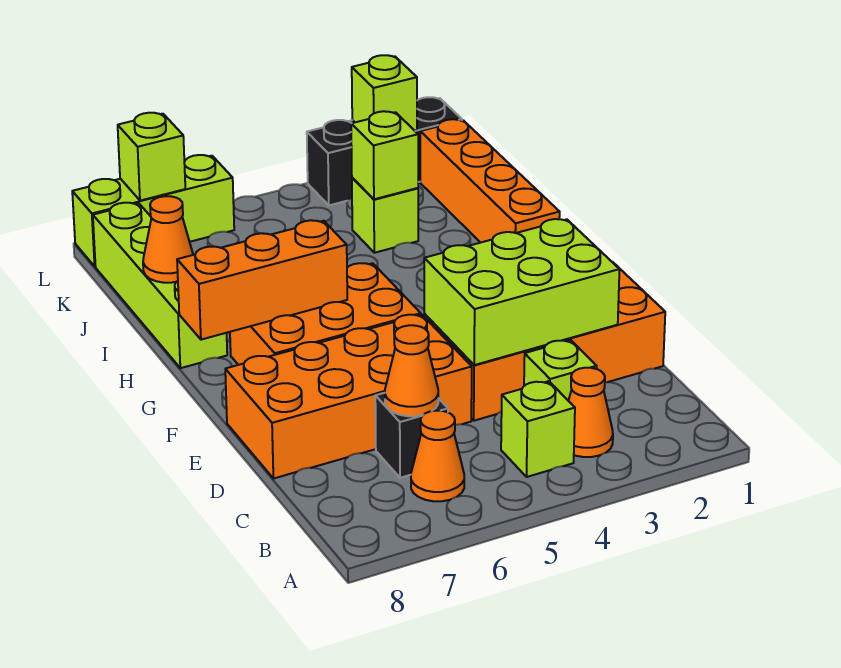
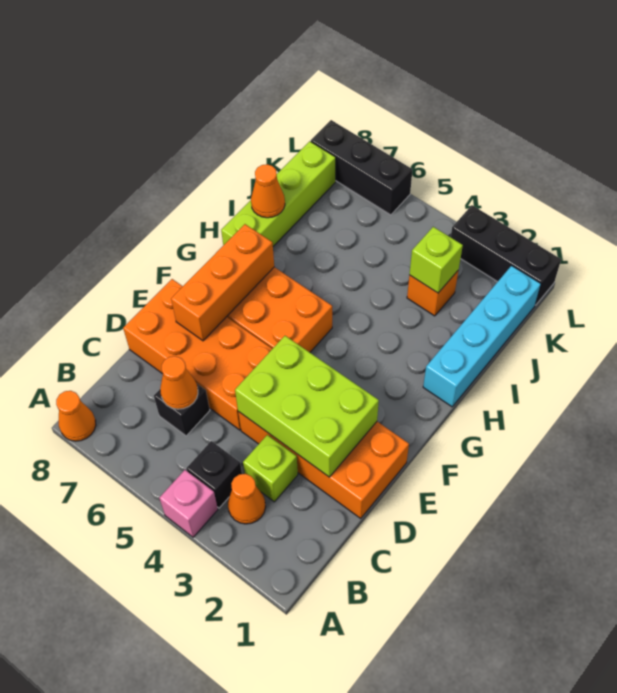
none -> pink 1x1 brick [159,470,218,537]
lime 1x1 brick [501,381,575,477] -> black 1x1 brick [186,441,242,508]
orange 1x1 cone [411,411,464,501] -> orange 1x1 cone moved to [56,391,96,441]
orange 1x3 brick [177,220,347,340] -> orange 1x3 brick turned to [171,224,274,341]
orange 1x4 brick [420,119,560,243] -> cyan 1x4 brick [423,266,541,407]
lime 1x1 brick [352,178,418,253] -> orange 1x1 brick [407,271,458,316]
lime 1x1 brick [352,55,417,131] -> none
lime 1x3 brick [72,155,234,266] -> black 1x3 brick [311,120,413,215]
lime 1x1 brick [118,113,185,201] -> none

